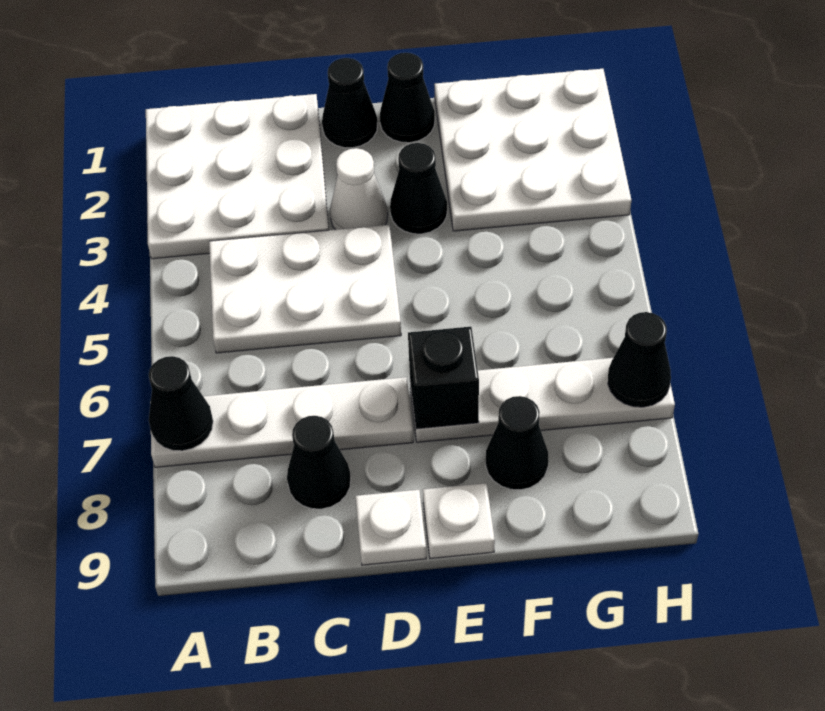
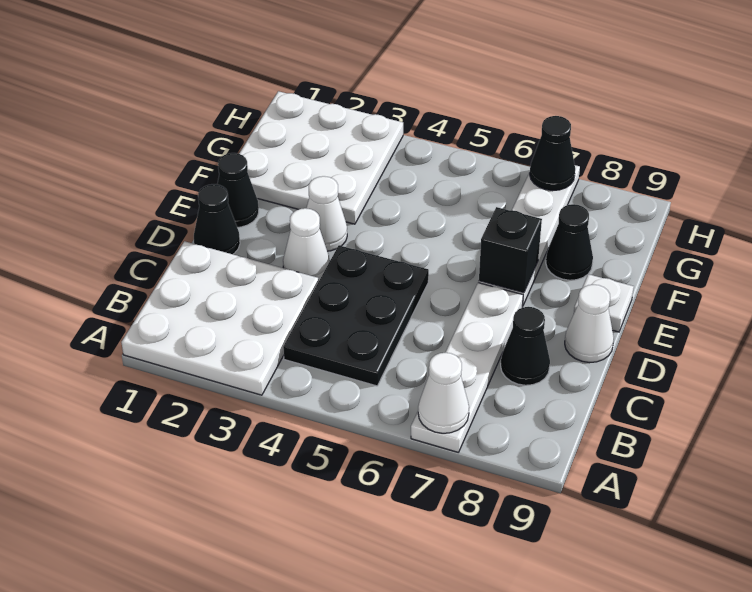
black 1x1 cone [149,356,213,451] -> white 1x1 cone [418,353,469,433]
white 2x3 plate [209,225,401,353] -> black 2x3 plate [283,245,429,386]
white 1x1 plate [355,490,426,565] -> white 1x1 cone [565,285,614,363]
black 1x1 cone [390,143,447,234] -> white 1x1 cone [306,176,347,251]

